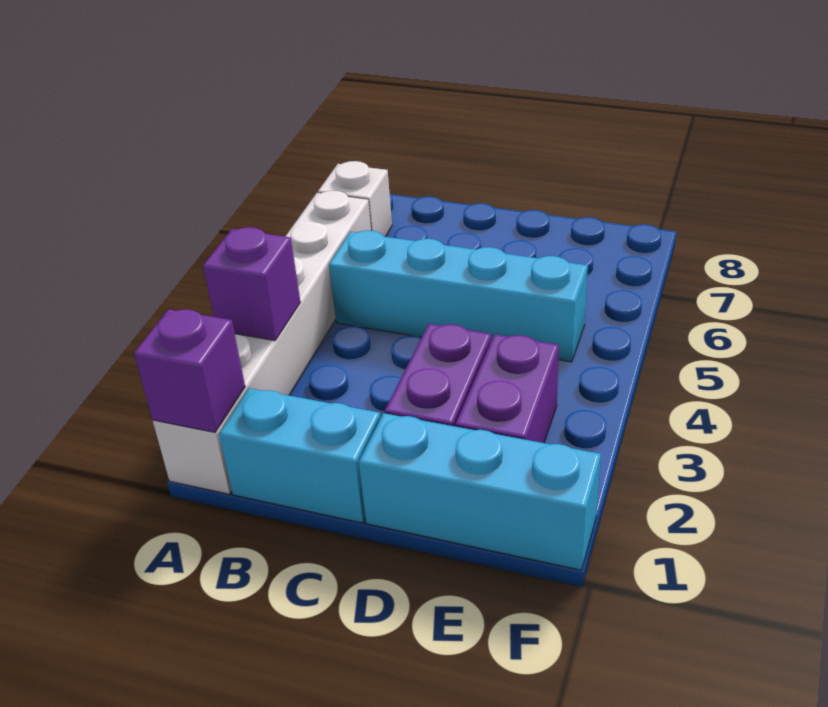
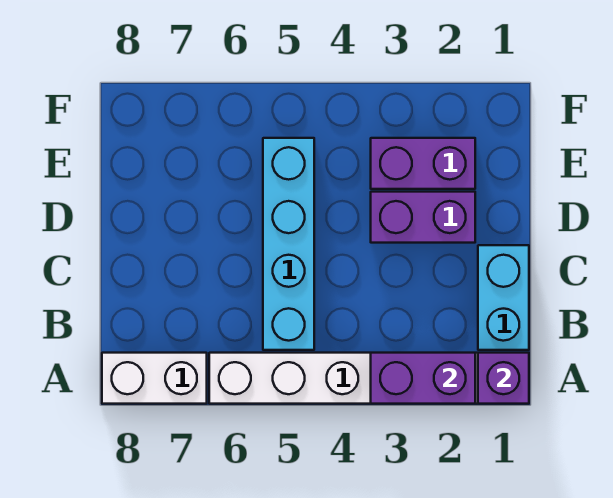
purple 1x1 brick [203,227,300,341] -> purple 1x2 brick [371,353,475,404]
white 1x1 brick [318,161,392,237] -> white 1x2 brick [102,353,207,404]
cyan 1x3 brick [359,413,601,570] -> none

